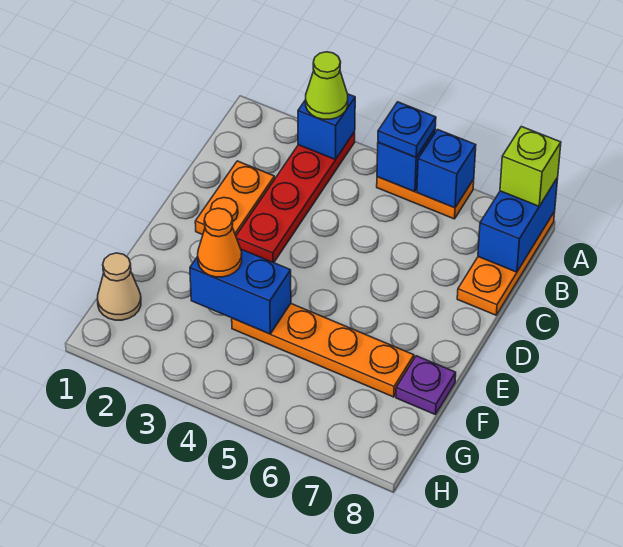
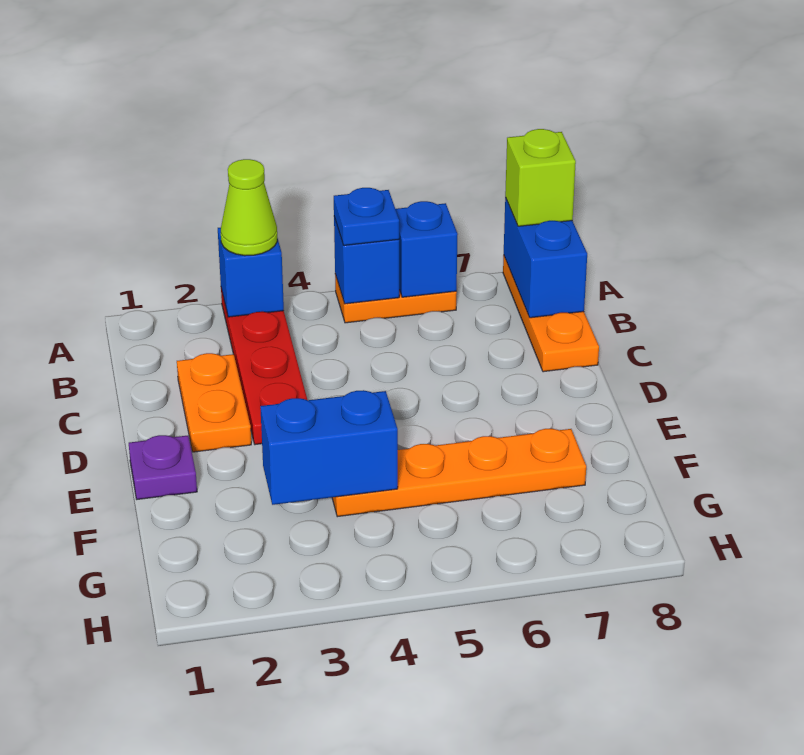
orange 1x1 cone [198,208,242,277] -> none
purple 1x1 plate [396,356,456,415] -> purple 1x1 plate moved to [129,435,197,499]
tan 1x1 cone [98,253,141,320] -> none

